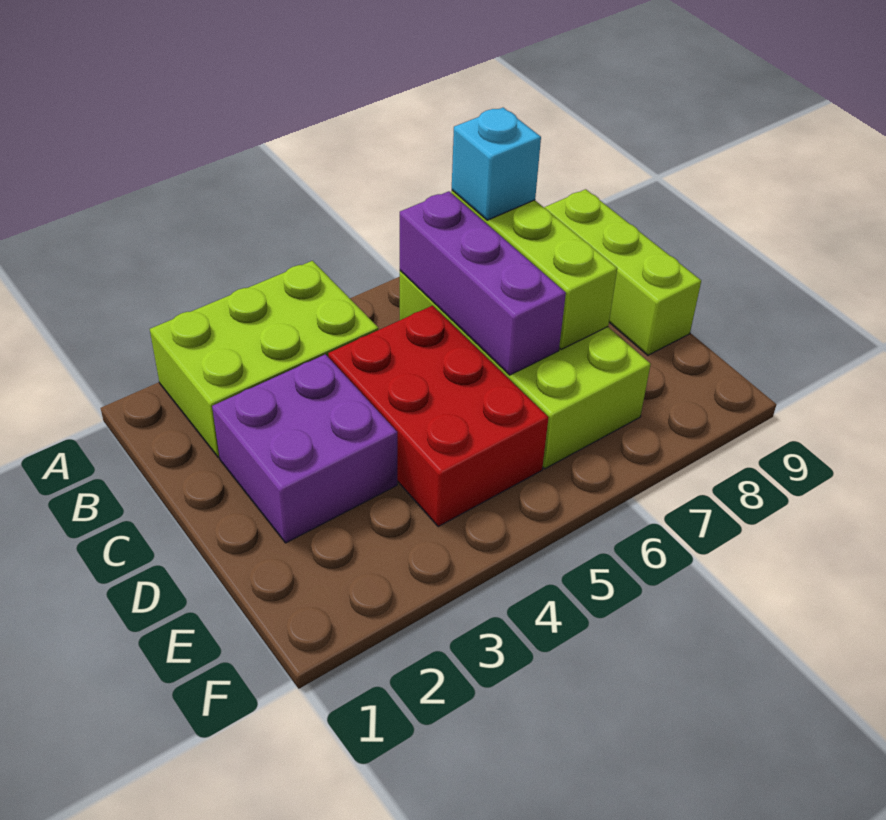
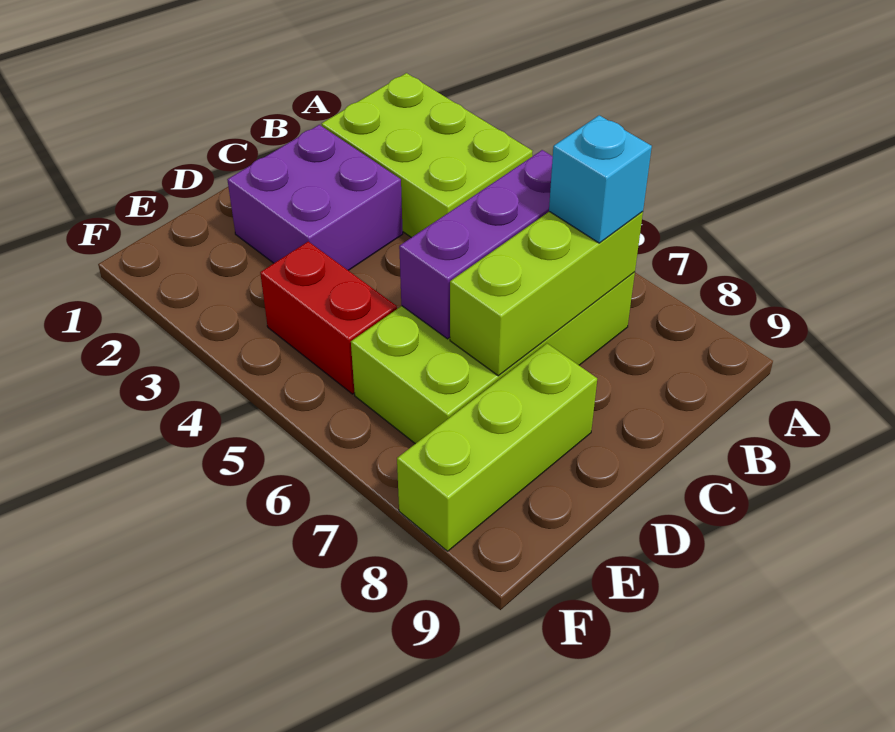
lime 1x3 brick [544,189,701,355] -> lime 1x3 brick moved to [397,343,597,551]
red 2x3 brick [328,306,549,526] -> red 1x2 brick [260,242,397,394]

